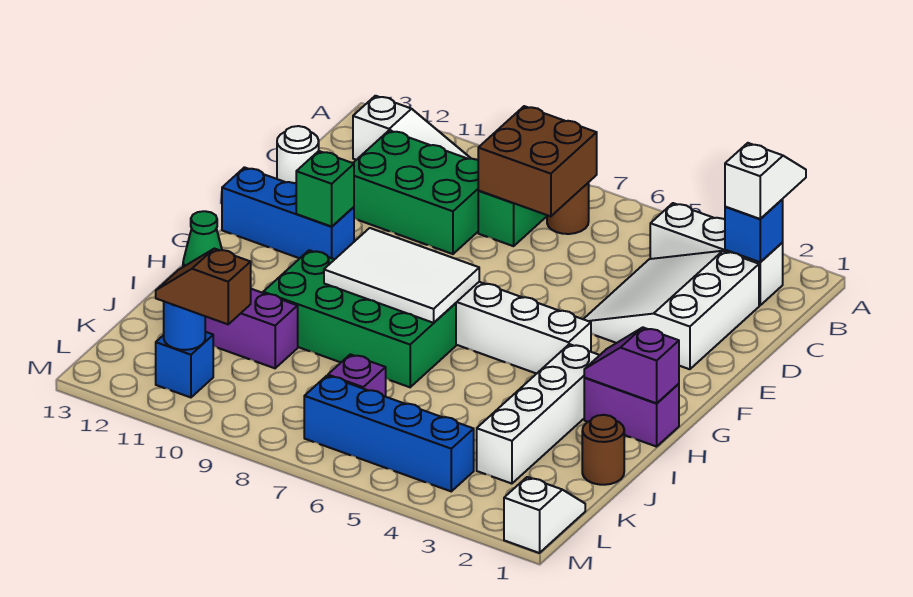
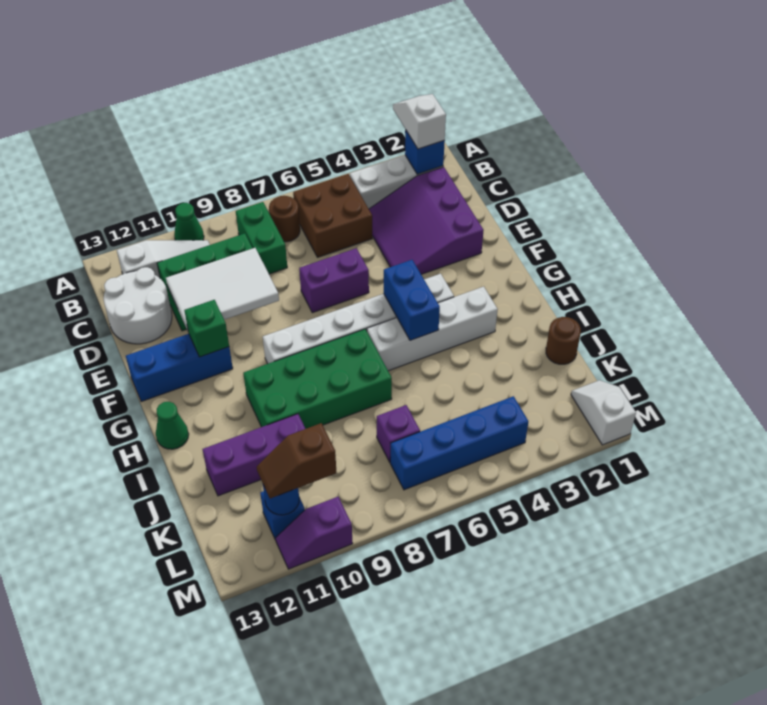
none -> green 1x1 cone [174,203,204,240]
brown 2x2 brick [478,106,597,216] -> brown 2x2 brick moved to [293,174,372,257]
white 3x3 slope [584,251,759,369] -> purple 3x3 slope [369,167,484,274]
white 1x1 round brick [277,126,319,183] -> white 2x2 round brick [104,267,172,344]
none -> blue 1x2 brick [384,260,440,340]
white 2x3 tile [324,228,479,323] -> white 2x3 tile moved to [166,248,279,331]
purple 1x2 brick [584,377,679,447] -> purple 1x2 brick moved to [299,248,369,313]
purple 1x2 slope [584,328,679,403] -> purple 1x2 slope moved to [276,497,353,569]
white 1x4 brick [477,344,599,484] -> white 1x4 brick turned to [367,287,498,371]

